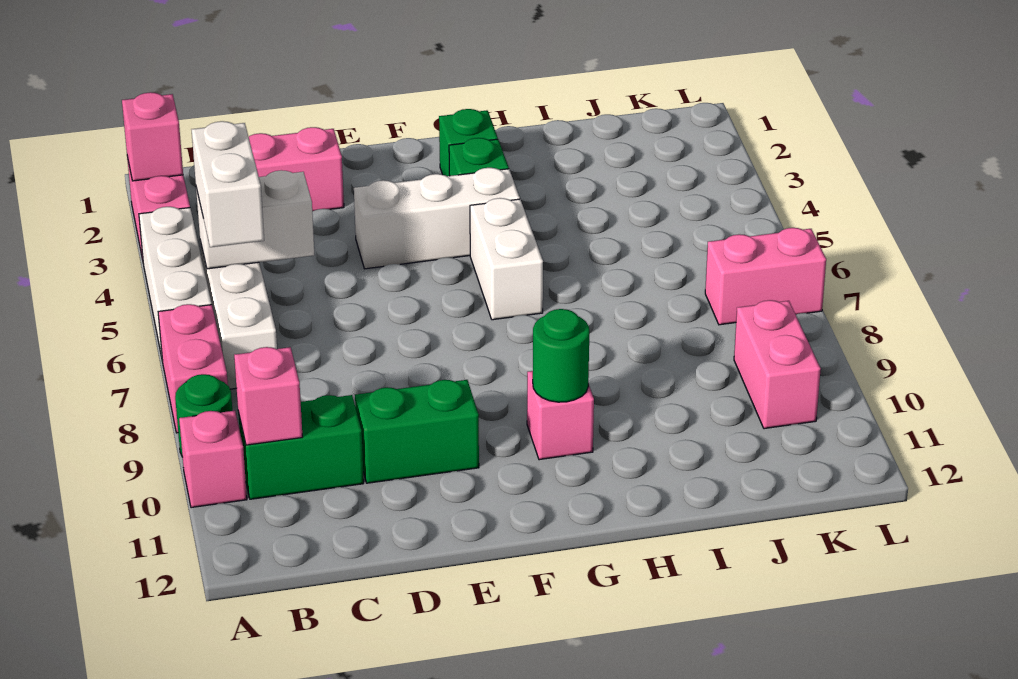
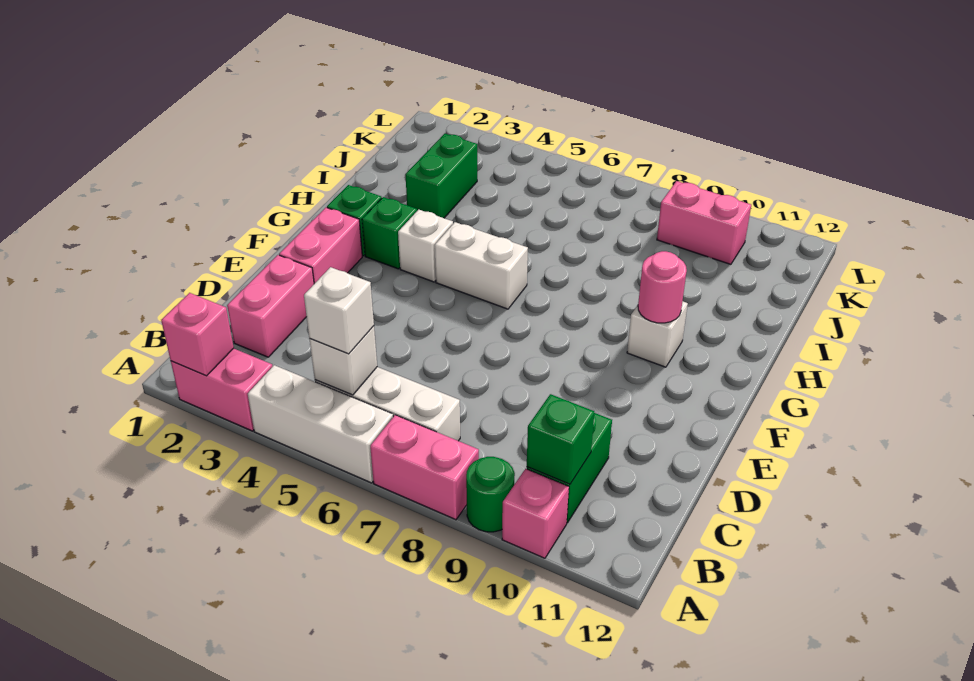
white 1x2 brick [196,170,314,269] -> white 1x1 brick [309,326,377,395]
white 1x2 brick [191,121,264,247] -> white 1x1 brick [304,267,374,354]
pink 1x1 brick [234,347,302,445] -> green 1x1 brick [527,394,594,484]
green 1x2 brick [355,380,479,483] -> green 1x2 brick moved to [405,134,477,218]
white 1x3 brick [354,168,520,269] -> white 1x1 brick [398,210,453,282]
pink 1x1 brick [527,371,594,460] -> white 1x1 brick [627,301,688,367]
green 1x1 round brick [533,309,589,402] -> pink 1x1 round brick [638,251,687,323]
pink 1x2 brick [705,228,826,325] -> pink 1x2 brick moved to [279,208,362,284]

